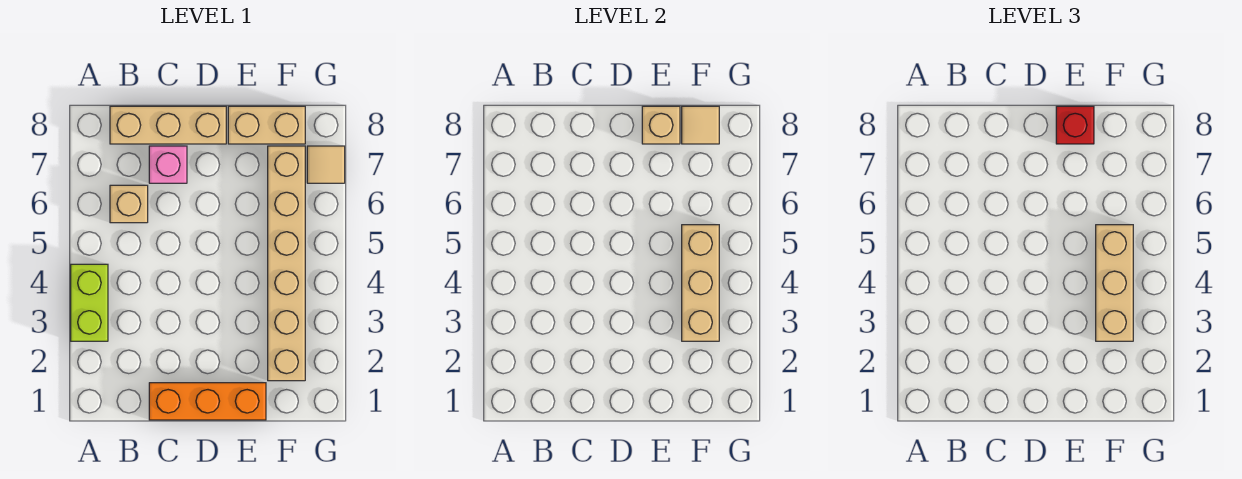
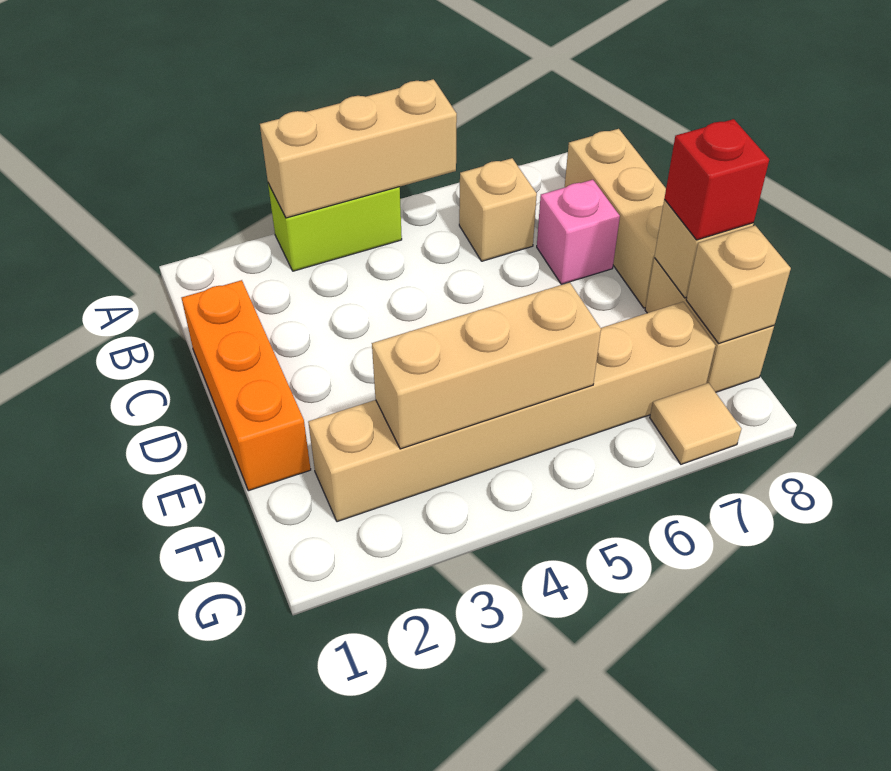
tan 1x3 brick [1096,225,1133,341] -> tan 1x3 brick moved to [260,79,457,218]
tan 1x1 tile [682,106,719,144] -> tan 1x1 brick [686,226,791,343]

